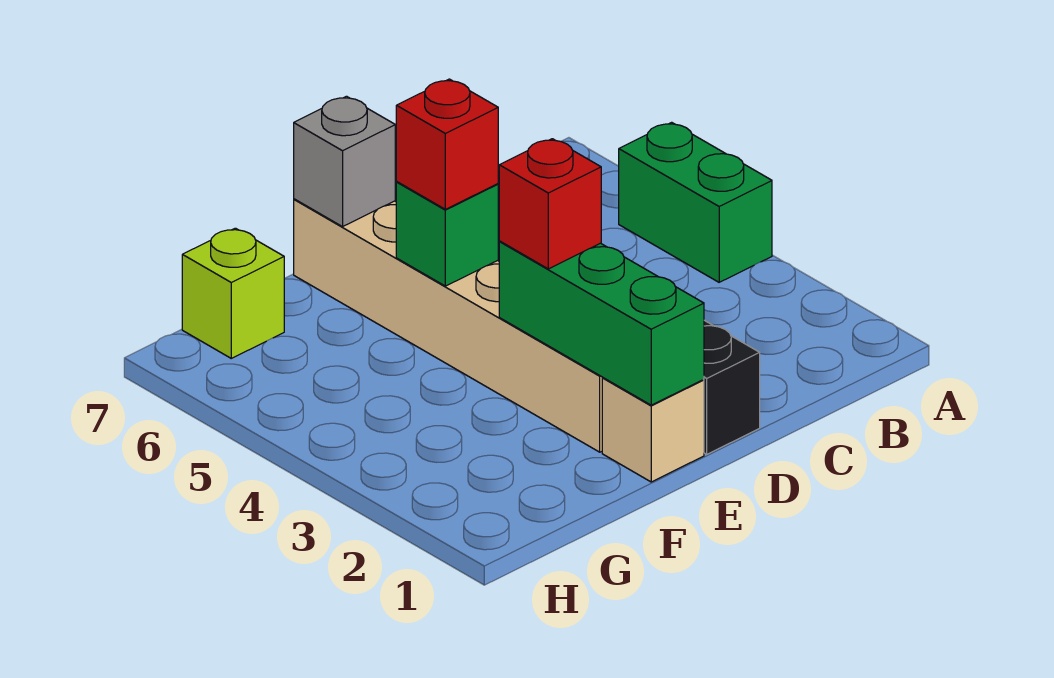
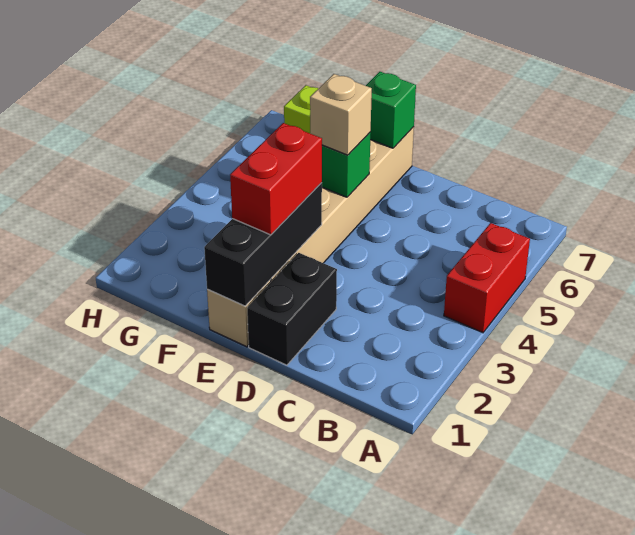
green 1x2 brick [619,122,772,282] -> red 1x2 brick [444,223,530,333]
green 1x3 brick [499,241,704,405] -> black 1x3 brick [204,183,322,306]
red 1x1 brick [499,139,601,269] -> red 1x2 brick [230,123,322,235]
red 1x1 brick [396,79,498,209] -> tan 1x1 brick [310,74,372,155]
grey 1x1 brick [294,96,395,227] -> green 1x1 brick [366,72,416,148]

